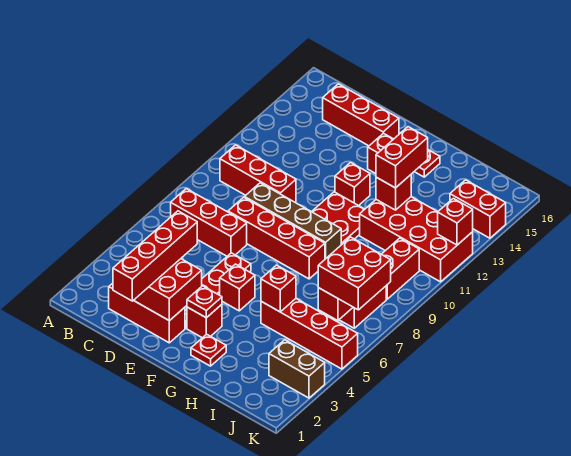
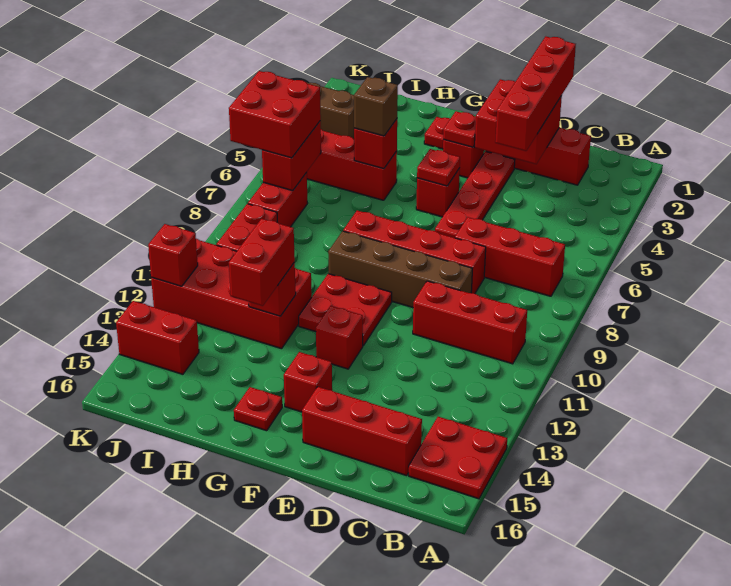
none -> red 2x2 plate [409,417,507,499]
none -> red 1x1 plate [417,149,460,186]
none -> brown 1x1 brick [354,77,398,136]

